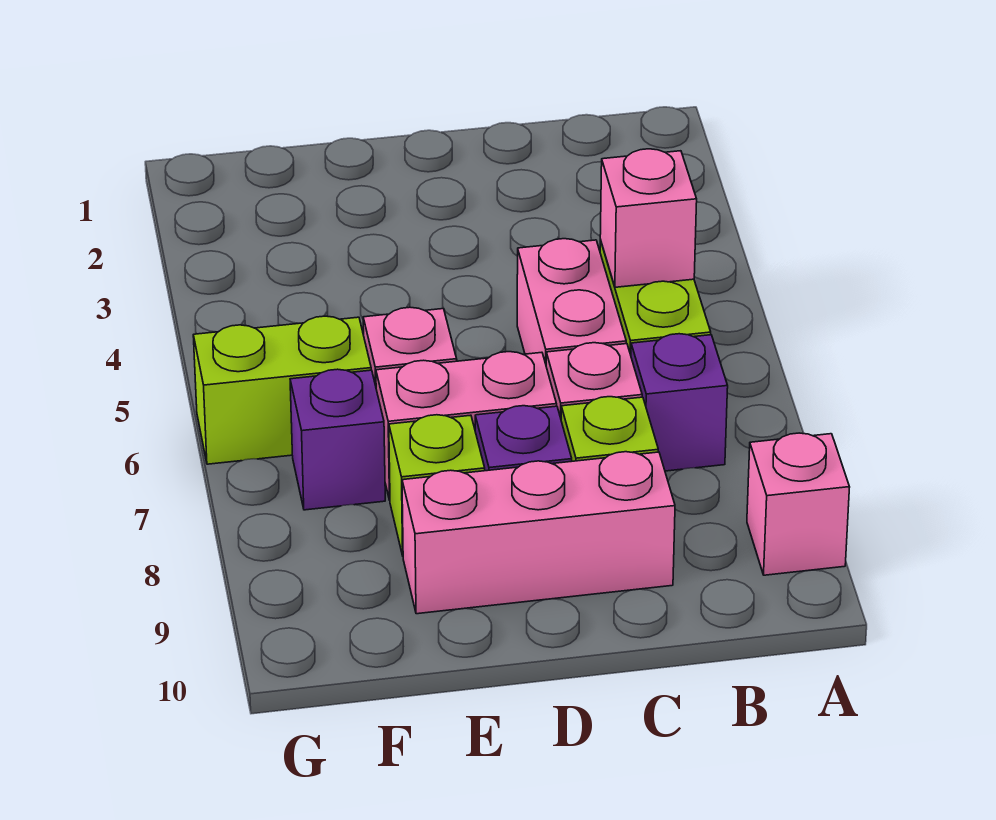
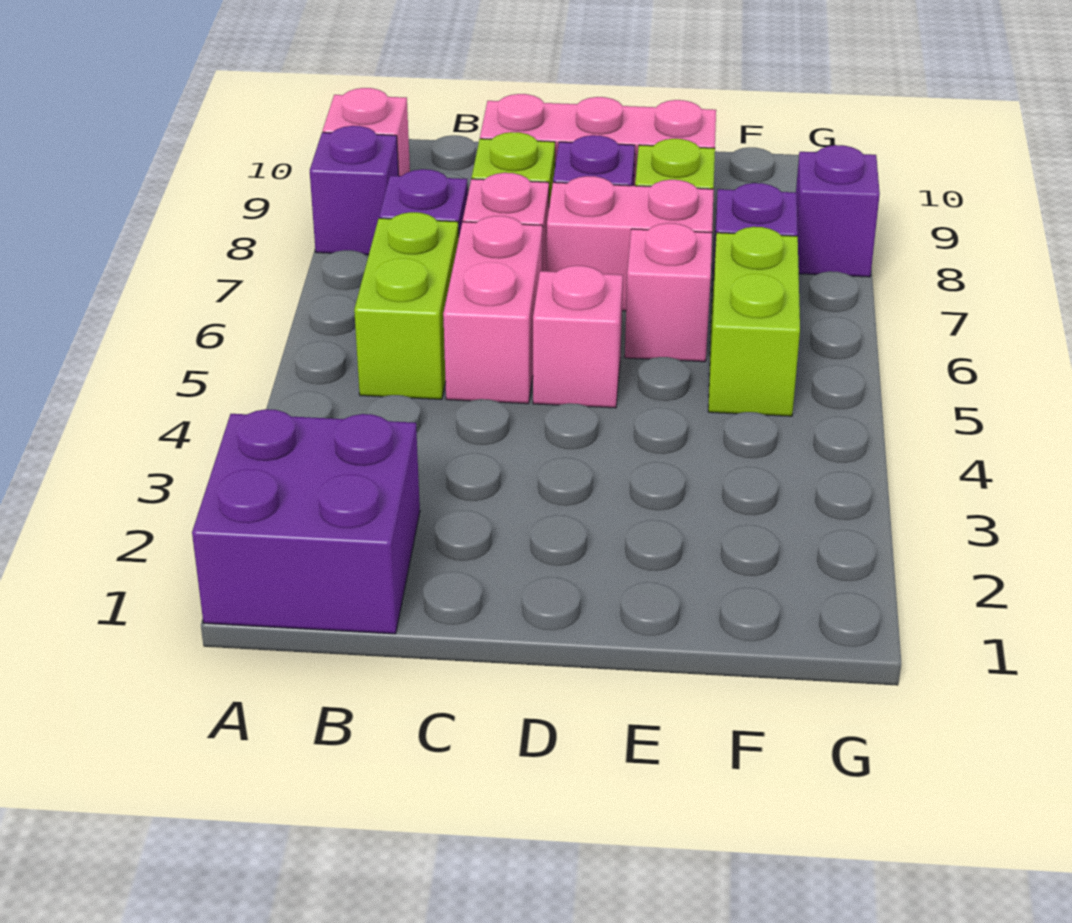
none -> purple 2x2 brick [192,409,420,634]
none -> purple 1x1 brick [310,126,399,255]
pink 1x1 brick [600,149,697,287] -> pink 1x1 brick moved to [533,266,623,408]
lime 1x2 brick [193,316,371,464] -> lime 1x2 brick turned to [708,227,800,416]
none -> purple 1x1 brick [796,145,880,277]

